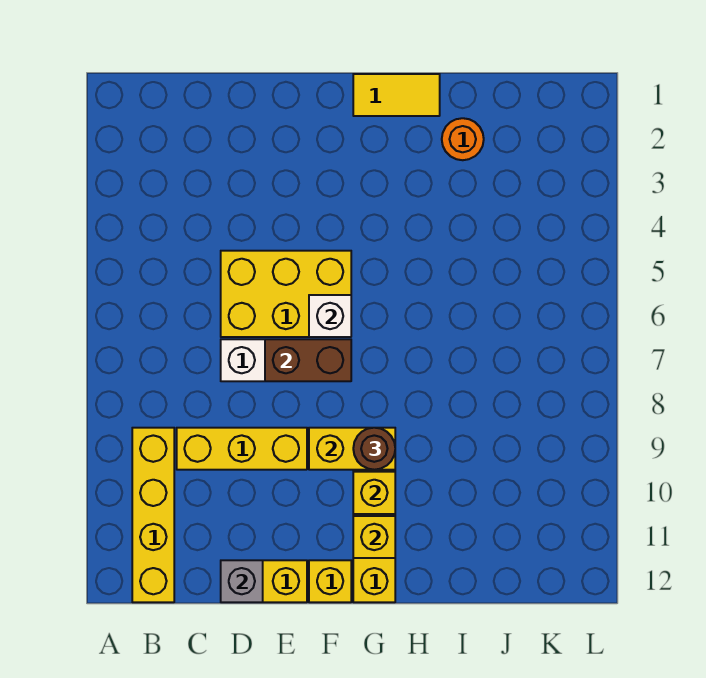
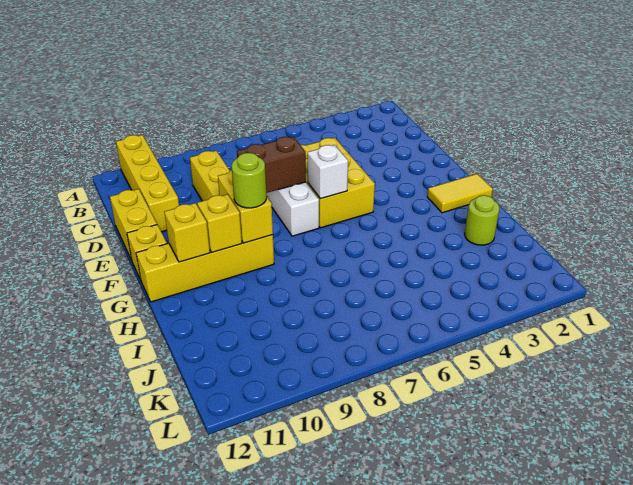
yellow 1x4 brick [132,428,174,602] -> yellow 1x4 brick turned to [116,135,179,232]
grey 1x1 brick [221,560,263,602] -> none
brown 1x2 brick [265,339,351,381] -> brown 1x2 brick turned to [237,137,306,193]
yellow 1x2 tile [353,74,440,116] -> yellow 1x2 tile turned to [427,174,493,213]
brown 1x1 round brick [353,428,395,470] -> lime 1x1 round brick [232,153,266,208]
orange 1x1 round brick [442,118,484,160] -> lime 1x1 round brick [465,195,500,245]

